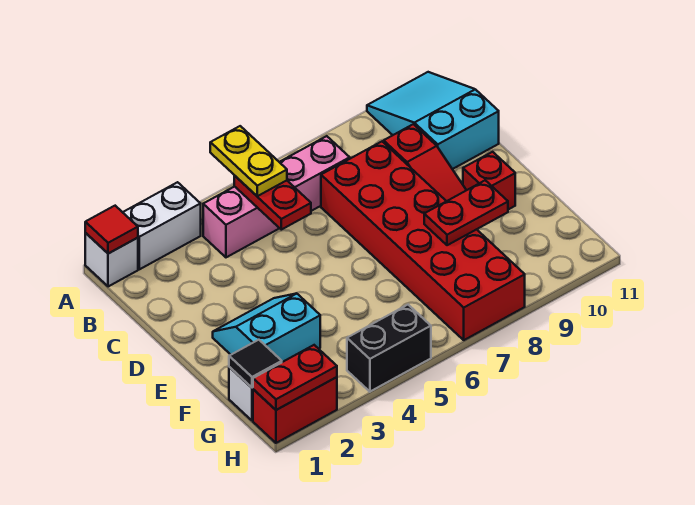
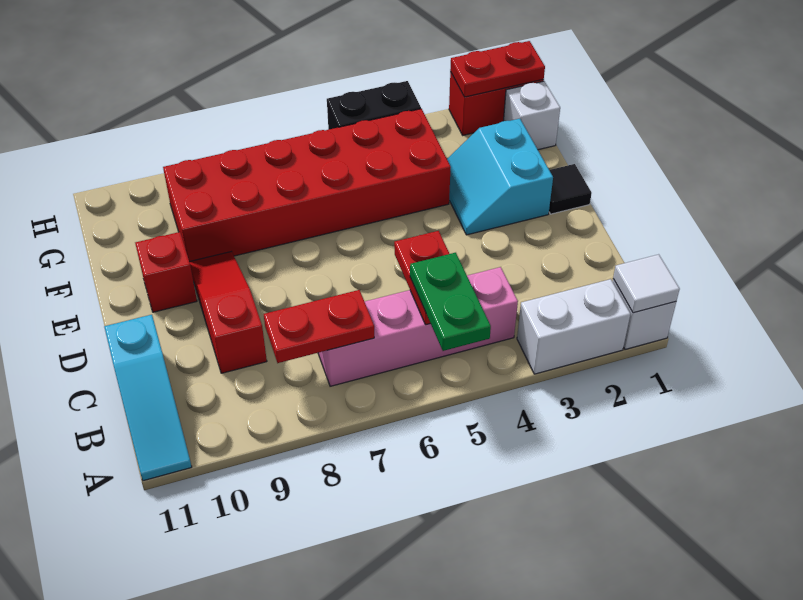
red 1x1 tile [85,206,138,254] -> white 1x1 tile [613,254,680,313]
yellow 1x2 plate [210,126,287,196] -> green 1x2 plate [410,253,491,351]
cyan 2x3 slope [367,72,499,169] -> cyan 1x3 slope [104,315,192,481]
red 2x6 brick [321,142,525,340] -> red 2x6 brick turned to [163,109,451,262]
cyan 2x2 slope [213,293,320,362] -> cyan 2x2 slope turned to [447,119,553,235]
red 1x2 plate [424,180,508,245] -> red 1x2 plate moved to [264,290,374,363]
black 1x1 tile [229,340,282,388] -> black 1x1 tile moved to [549,164,592,214]

